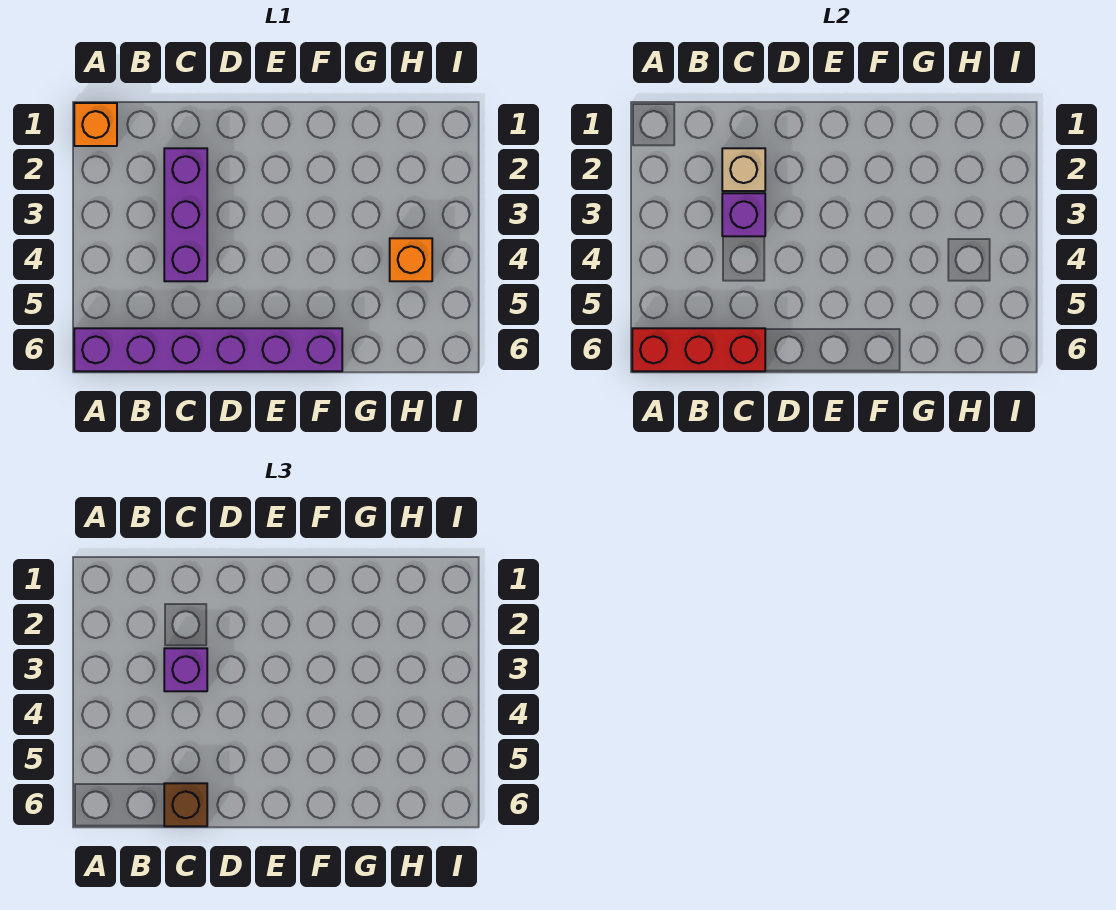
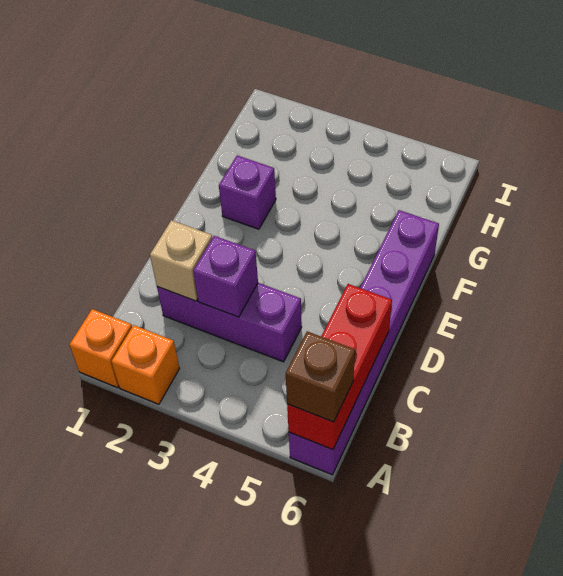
purple 1x1 brick [164,648,207,691] -> purple 1x1 brick moved to [219,156,276,229]
brown 1x1 brick [164,783,207,826] -> brown 1x1 brick moved to [286,331,355,422]
orange 1x1 brick [390,238,432,281] -> orange 1x1 brick moved to [111,325,180,404]

